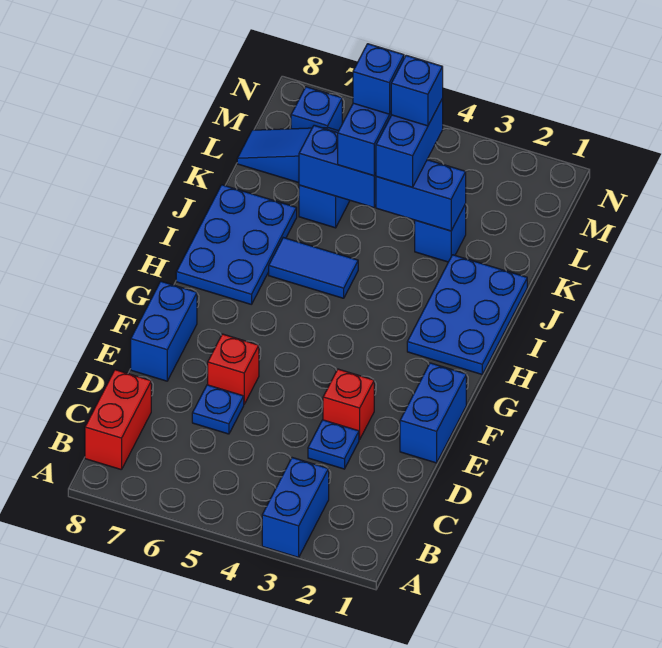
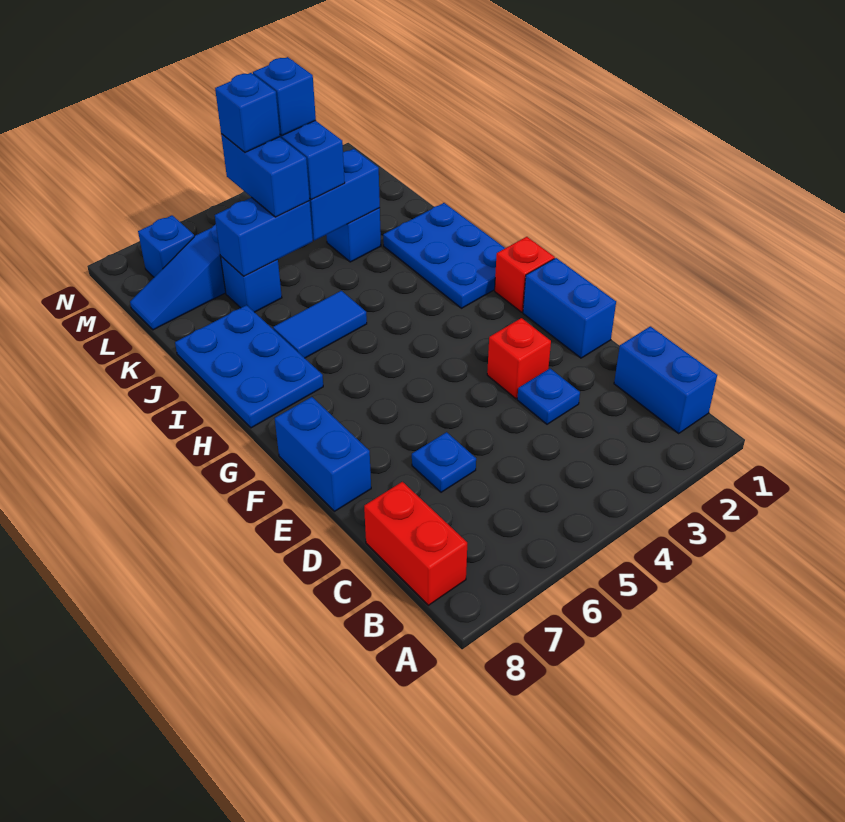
blue 1x2 brick [262,458,329,557] -> blue 1x2 brick moved to [614,326,717,433]
red 1x1 brick [208,334,259,404] -> red 1x1 brick moved to [495,237,555,312]

